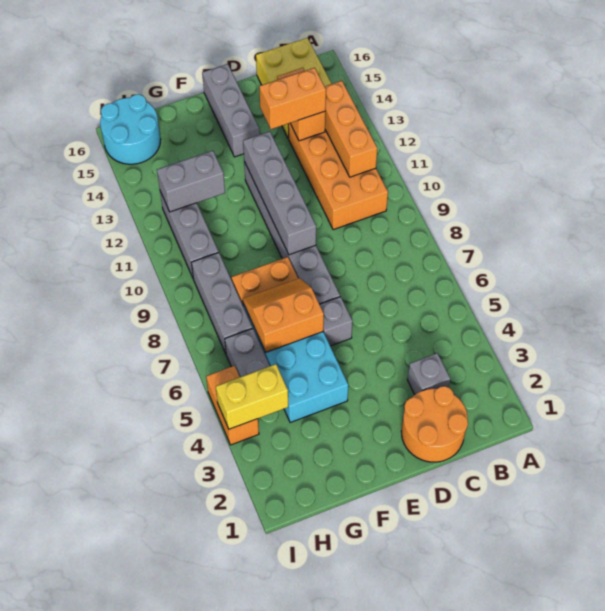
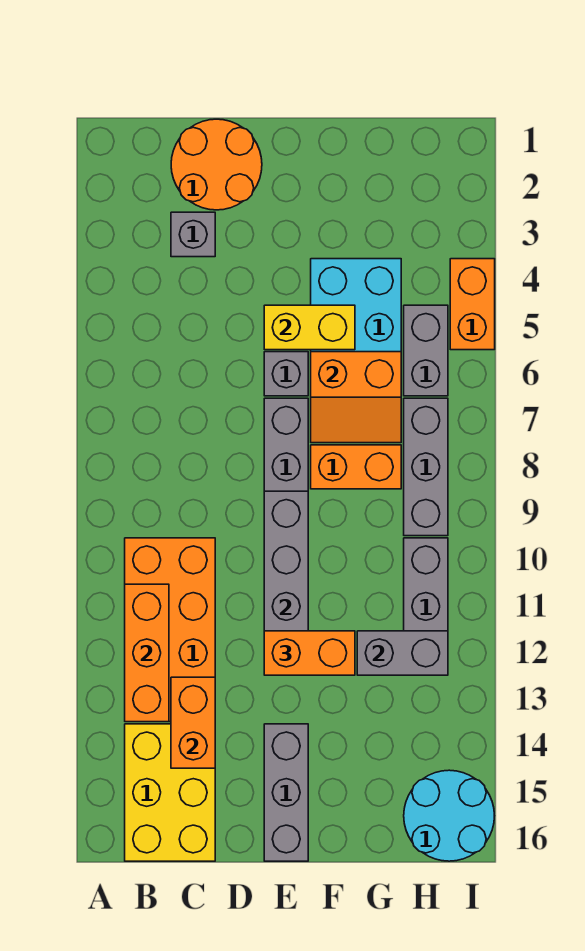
orange 1x2 brick [259,68,326,129] -> orange 1x2 brick moved to [264,631,355,675]
yellow 1x2 brick [216,364,288,429] -> yellow 1x2 brick moved to [264,305,355,350]

